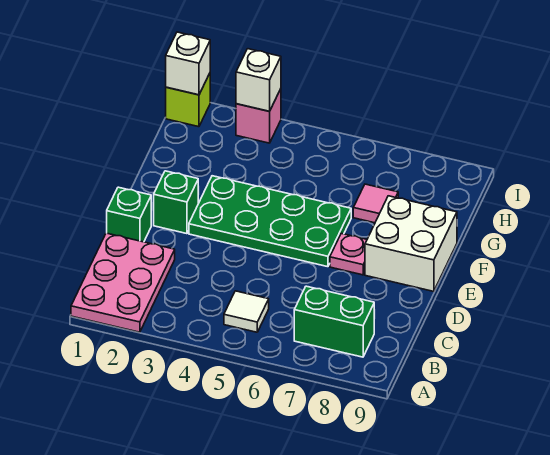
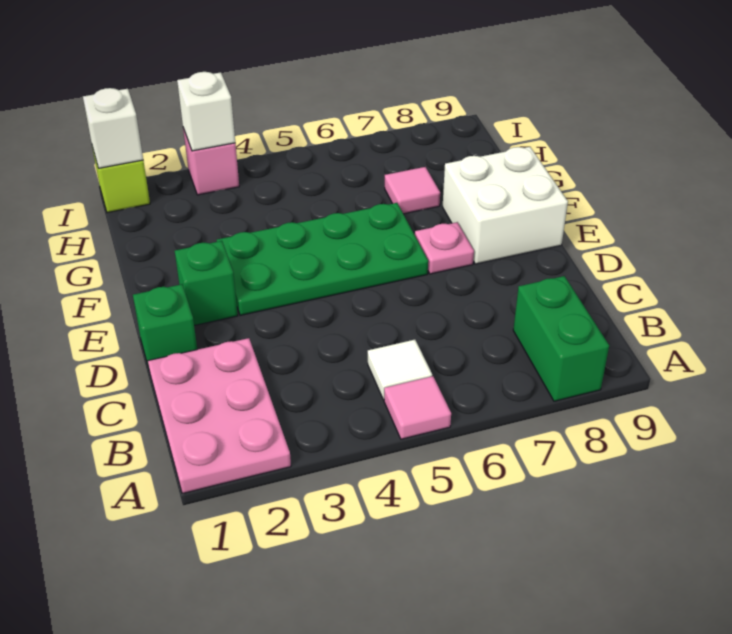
none -> pink 1x1 tile [384,376,451,439]
green 1x2 brick [294,286,374,357] -> green 1x2 brick turned to [513,276,609,401]

